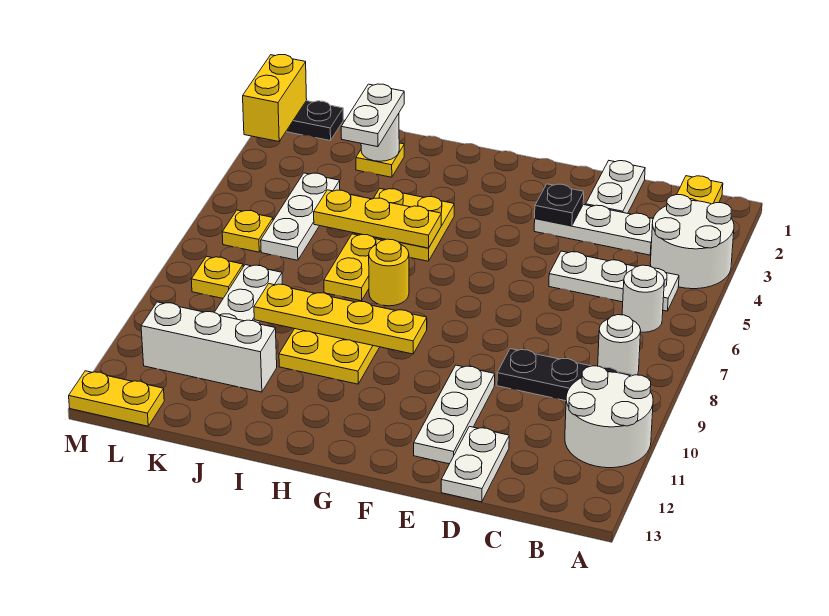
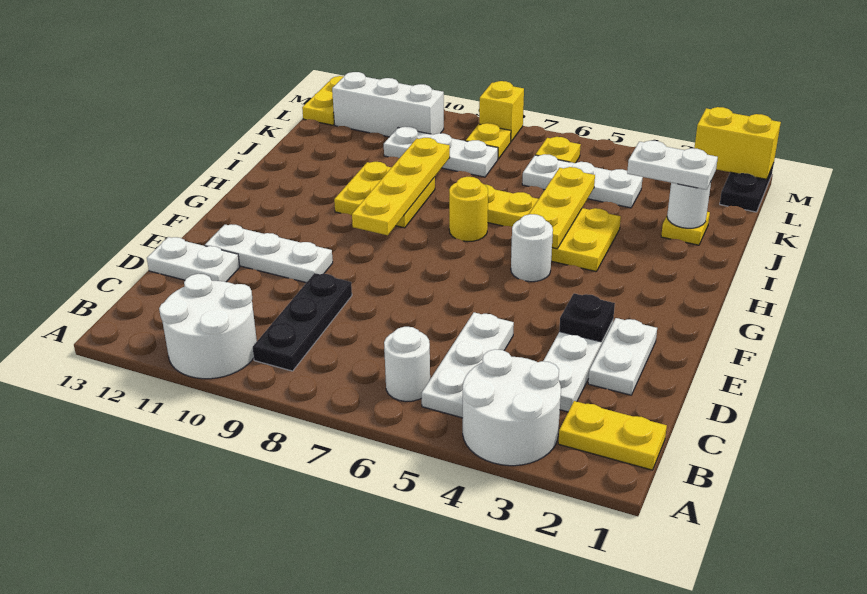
white 1x1 round brick [598,315,641,376] -> white 1x1 round brick moved to [511,214,553,282]
white 1x2 plate [586,161,645,213] -> white 1x2 plate turned to [588,318,657,395]
white 1x3 brick [141,302,277,392] -> white 1x3 brick turned to [332,72,444,137]
none -> yellow 1x1 brick [479,81,524,141]

